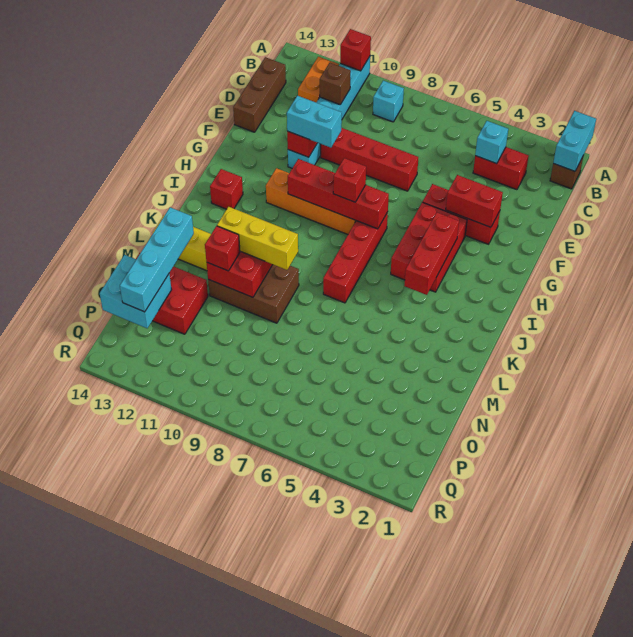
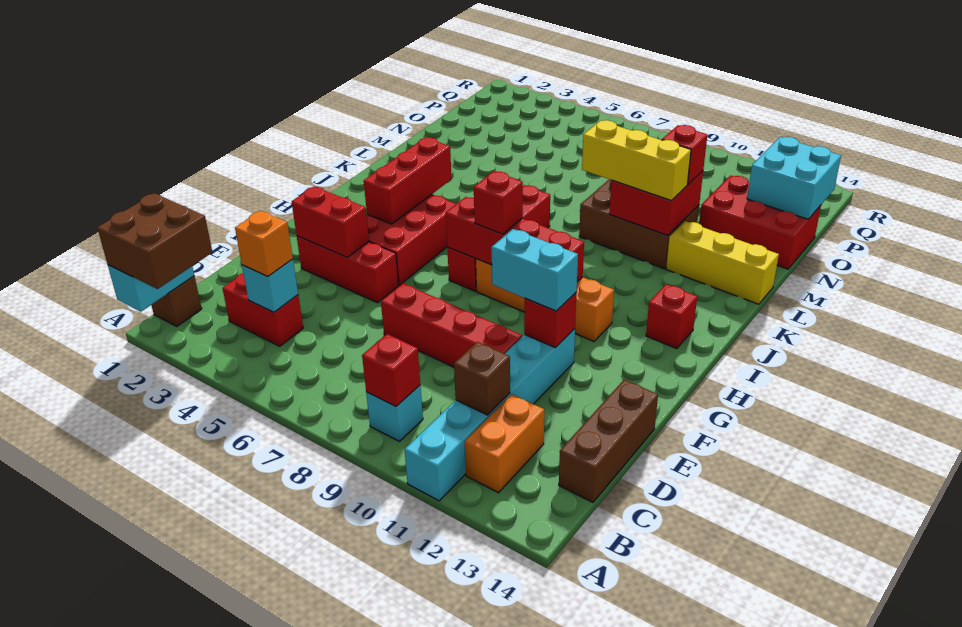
none -> brown 2x2 brick [97,193,212,289]
red 1x1 brick [340,29,371,71] -> red 1x1 brick moved to [362,334,420,406]
none -> orange 1x1 brick [235,211,293,277]
cyan 1x4 brick [120,207,194,312] -> none

